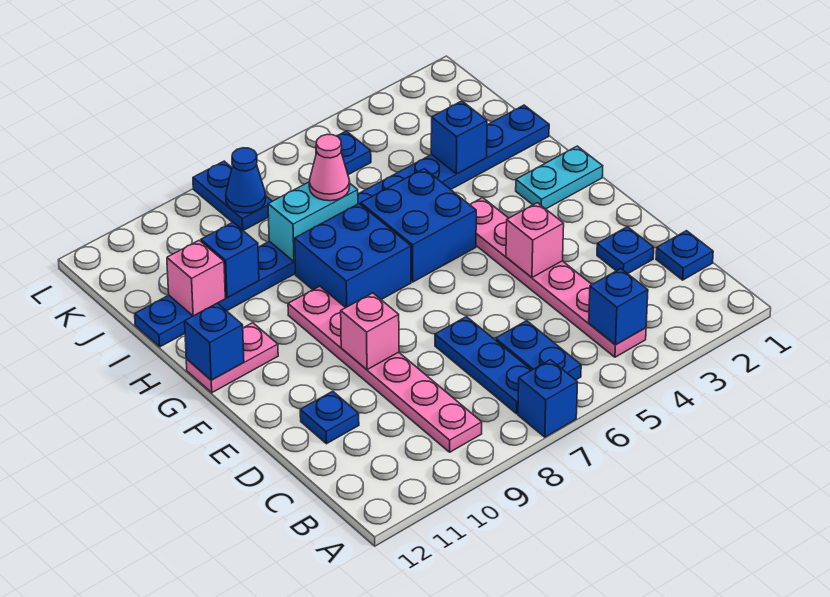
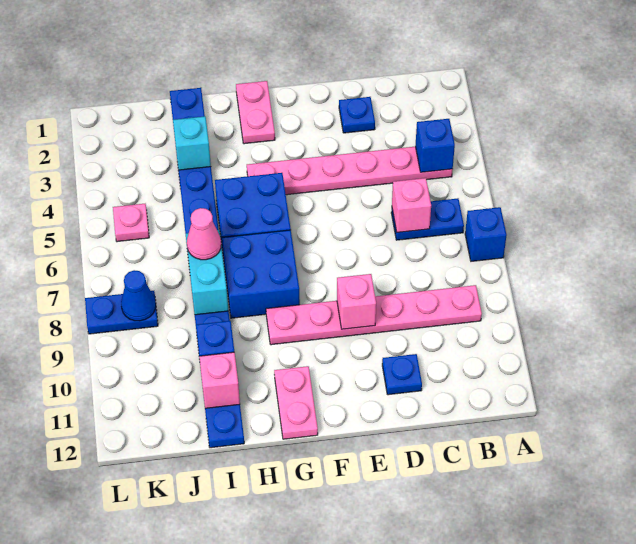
blue 1x3 plate [435,317,531,414] -> none
blue 1x1 plate [656,231,713,280] -> none
pink 1x1 brick [506,203,564,278] -> pink 1x1 brick moved to [392,178,431,232]
cyan 1x2 plate [516,146,603,209] -> pink 1x2 plate [236,81,275,144]
blue 1x1 brick [185,303,244,380] -> none
blue 1x1 brick [431,101,487,174] -> cyan 1x1 brick [173,116,211,170]
blue 1x1 plate [316,131,371,175] -> pink 1x1 plate [113,204,149,242]

